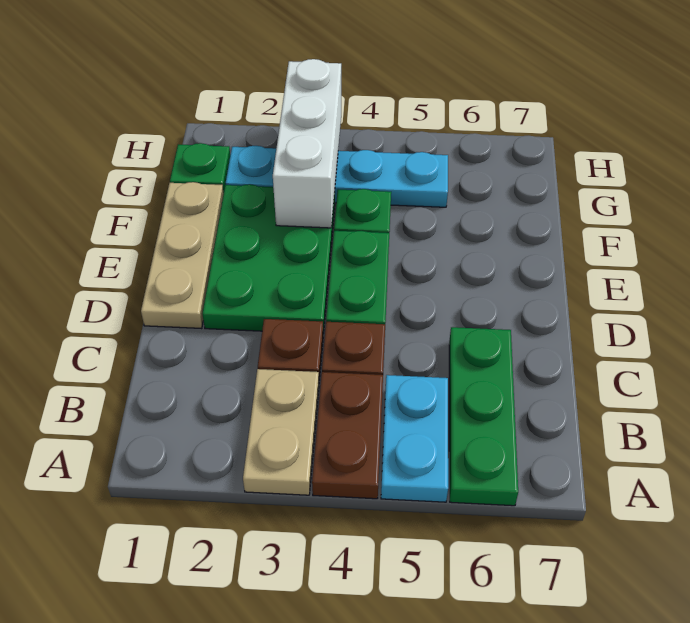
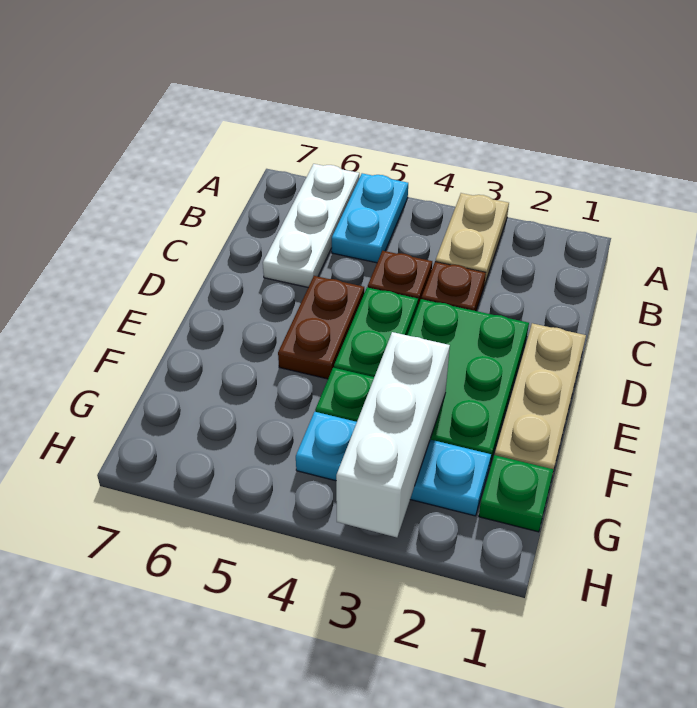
brown 1x2 plate [312,372,383,499] -> brown 1x2 plate moved to [278,276,364,379]
green 1x3 plate [449,327,518,506] -> white 1x3 plate [263,164,359,287]
cyan 1x4 plate [226,146,448,207] -> cyan 1x3 plate [296,412,491,516]

